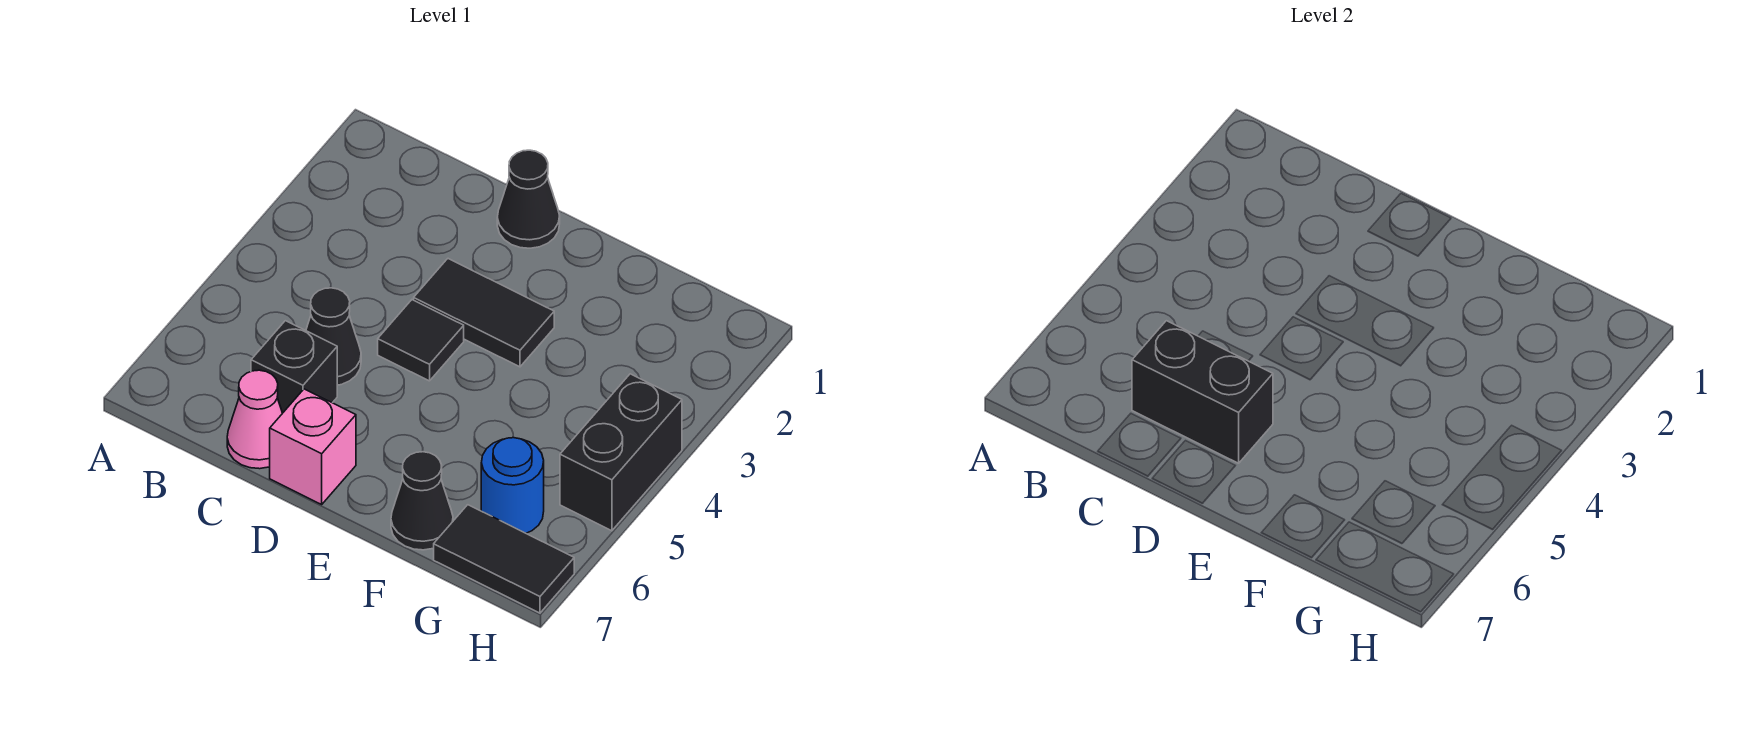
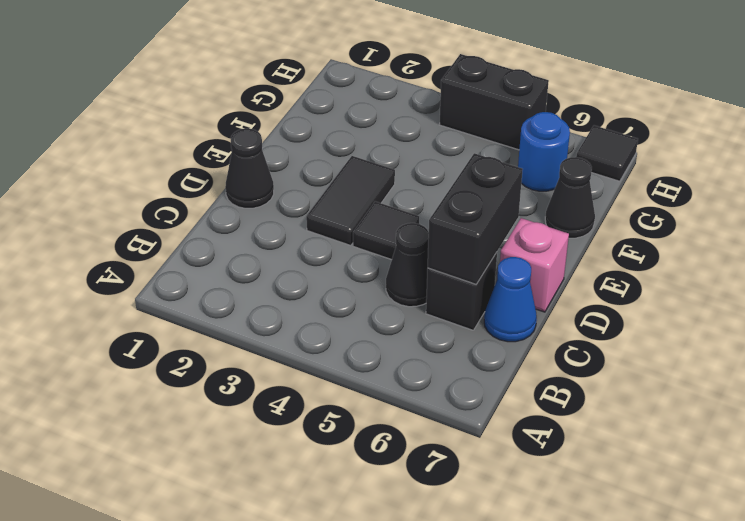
pink 1x1 cone [227,370,282,469] -> blue 1x1 cone [484,257,537,342]
black 1x2 tile [434,505,574,613] -> black 1x1 tile [576,125,638,181]

